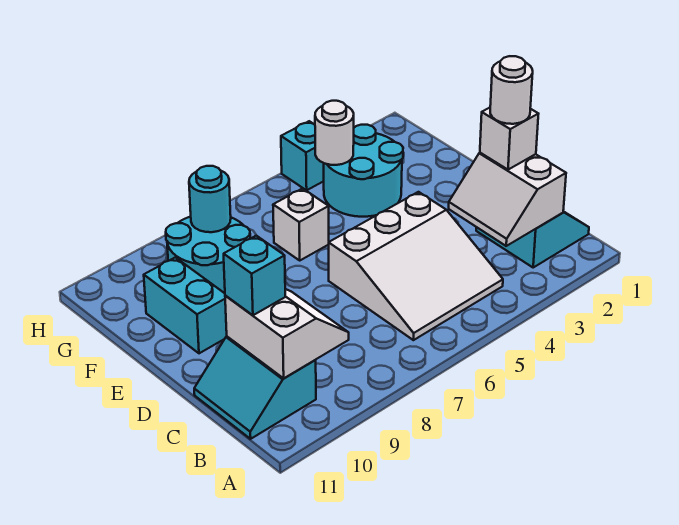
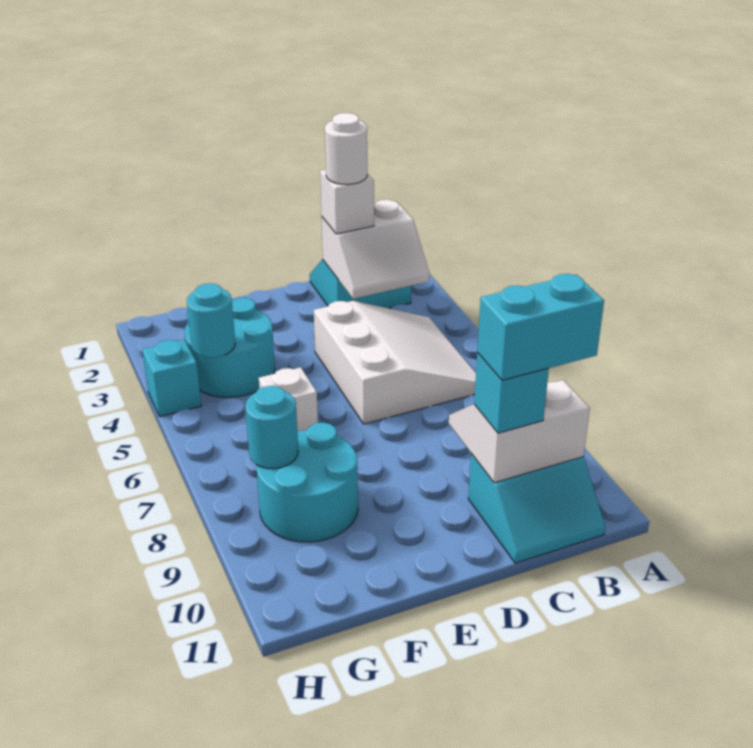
cyan 1x2 brick [144,257,227,353] -> cyan 1x2 brick moved to [477,274,604,380]
white 1x1 round brick [315,101,354,165] -> cyan 1x1 round brick [187,283,235,357]

